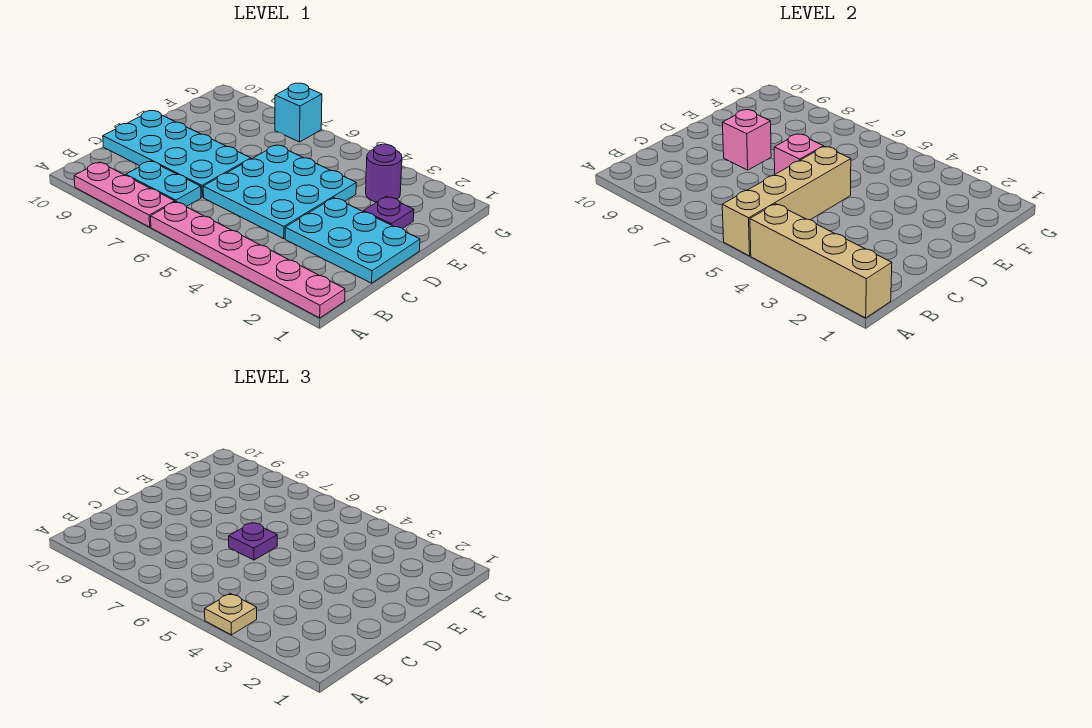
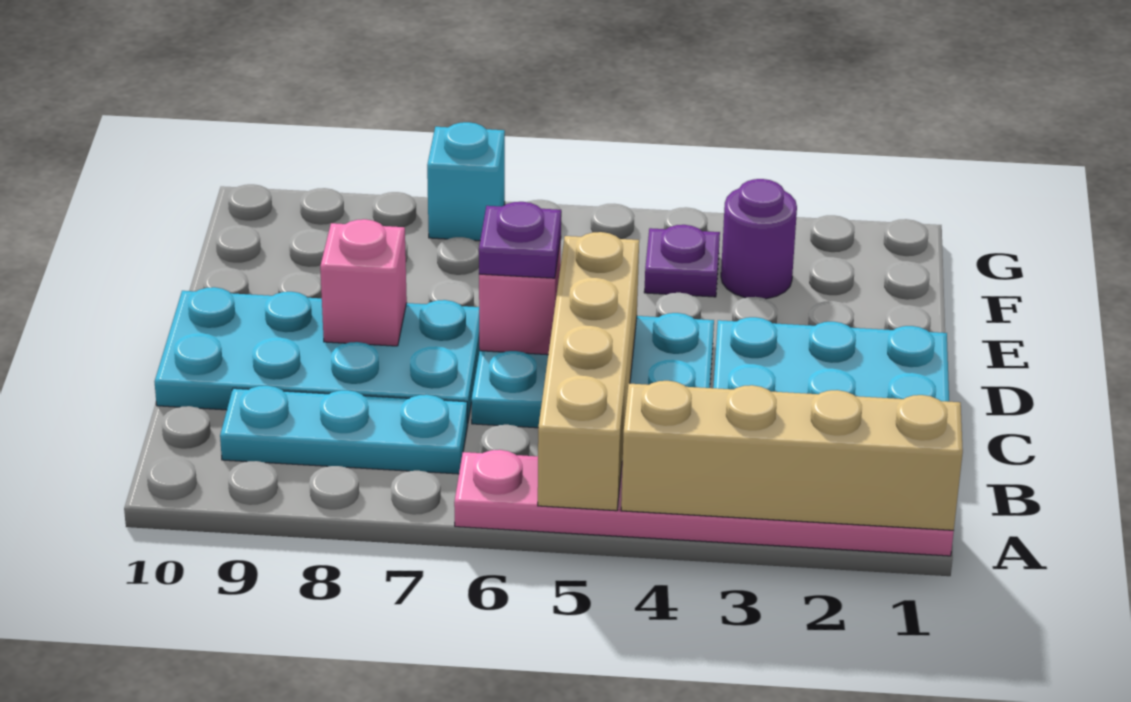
tan 1x1 plate [205,594,257,635] -> none
pink 1x3 plate [74,162,175,227] -> none
cyan 1x2 plate [126,161,201,207] -> cyan 1x3 plate [220,386,468,474]
cyan 3x3 plate [203,145,356,239] -> cyan 2x3 plate [472,313,714,428]
purple 1x1 plate [363,196,414,228] -> purple 1x1 plate moved to [644,225,720,297]

